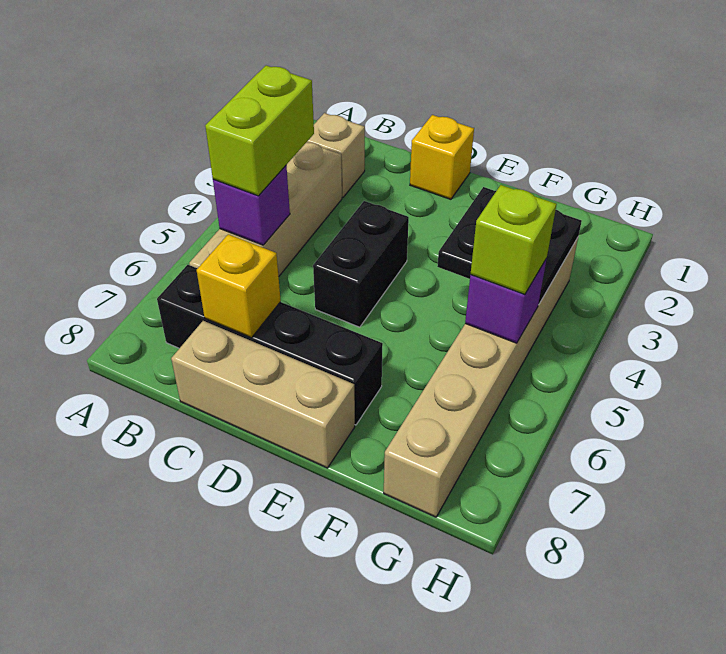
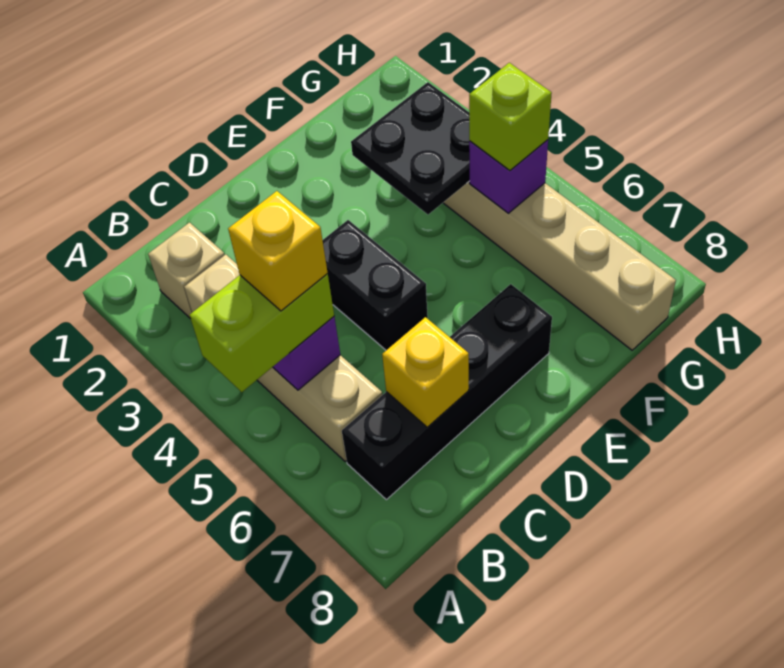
lime 1x2 brick [205,65,314,196] -> lime 1x2 brick turned to [190,274,334,392]
tan 1x3 brick [171,321,355,468] -> none
yellow 1x1 brick [410,115,474,199] -> yellow 1x1 brick moved to [228,191,328,311]

